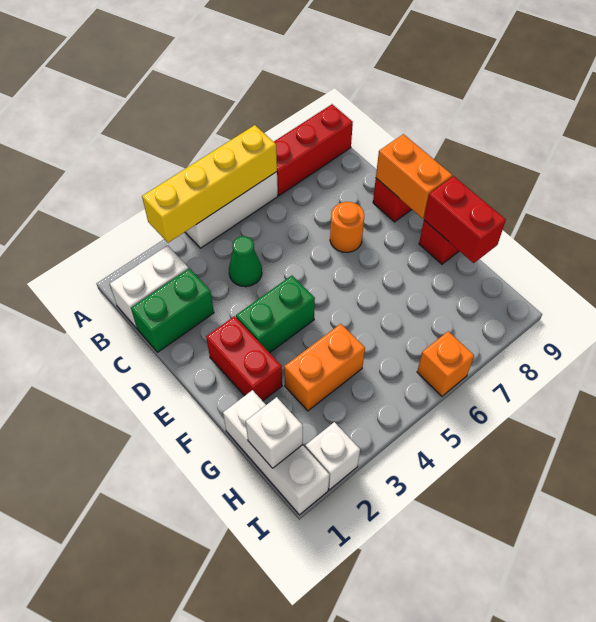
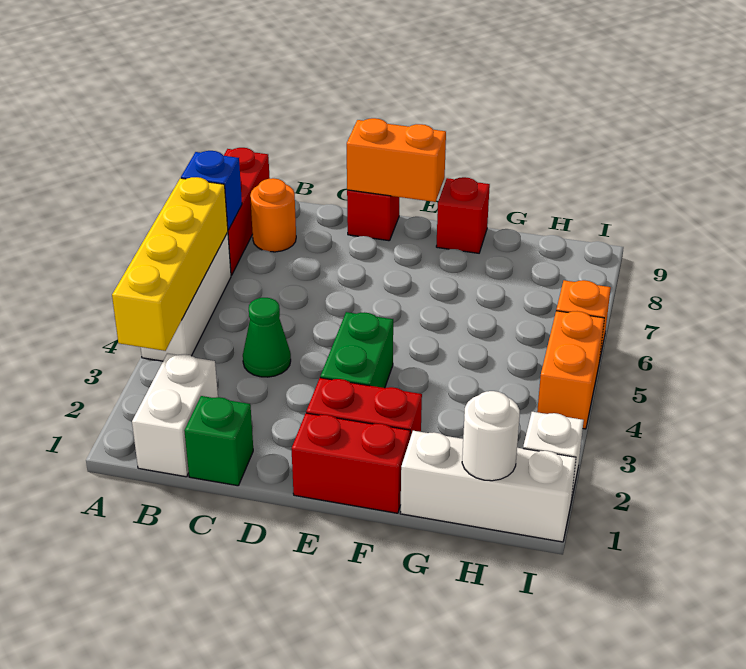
none -> blue 1x1 brick [181,151,242,230]
green 1x2 brick [131,268,214,352] -> green 1x1 brick [184,396,253,486]
orange 1x1 round brick [330,202,364,252] -> orange 1x1 round brick moved to [250,178,296,252]
red 1x2 brick [424,176,506,263] -> red 1x2 brick moved to [291,413,410,513]
orange 1x2 brick [284,324,365,411] -> orange 1x2 brick moved to [537,311,604,429]
white 1x1 brick [246,397,303,468] -> white 1x1 round brick [462,391,520,481]

